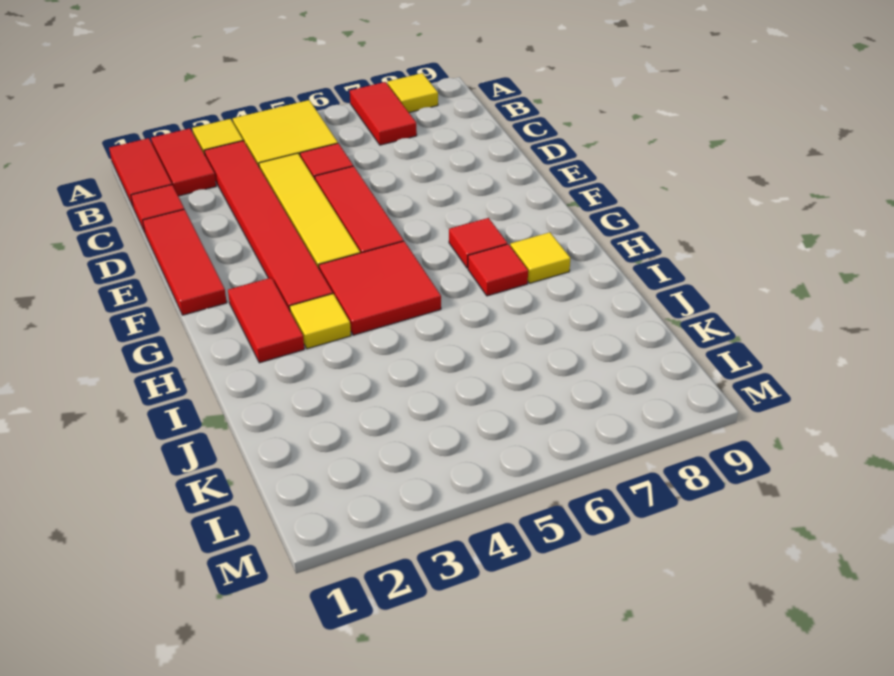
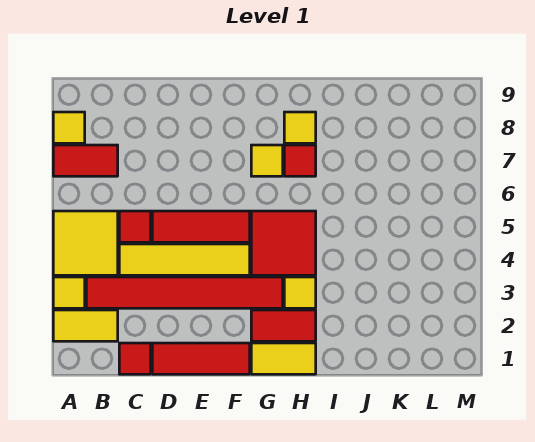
red 1x2 tile [109,138,172,206] -> none
red 1x2 tile [151,128,216,196] -> yellow 1x2 tile [53,310,118,341]
none -> yellow 1x2 tile [251,343,316,374]
red 1x1 tile [449,218,507,268] -> yellow 1x1 tile [251,145,283,176]

